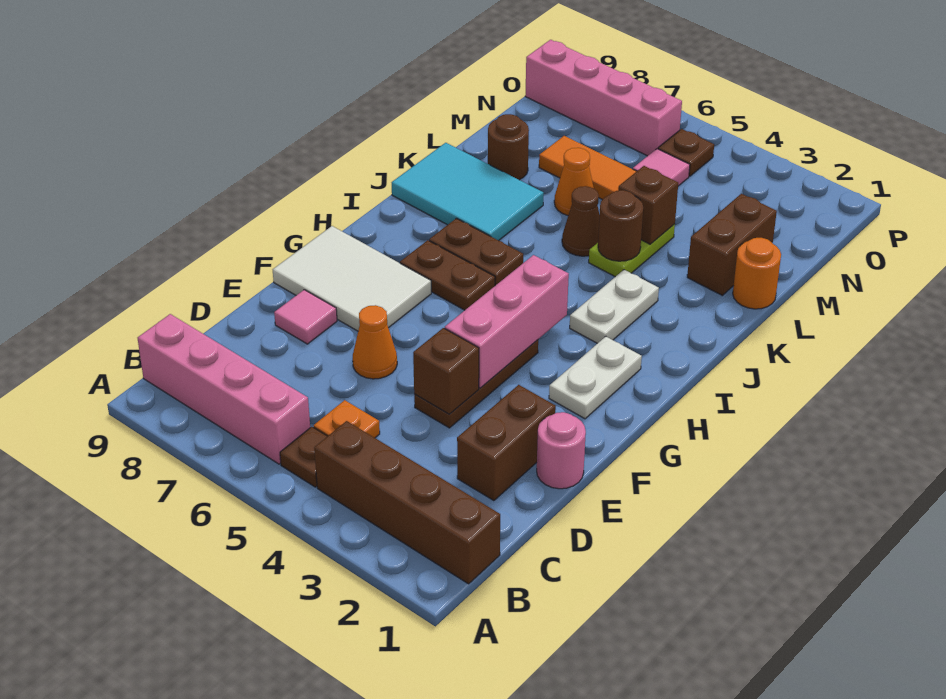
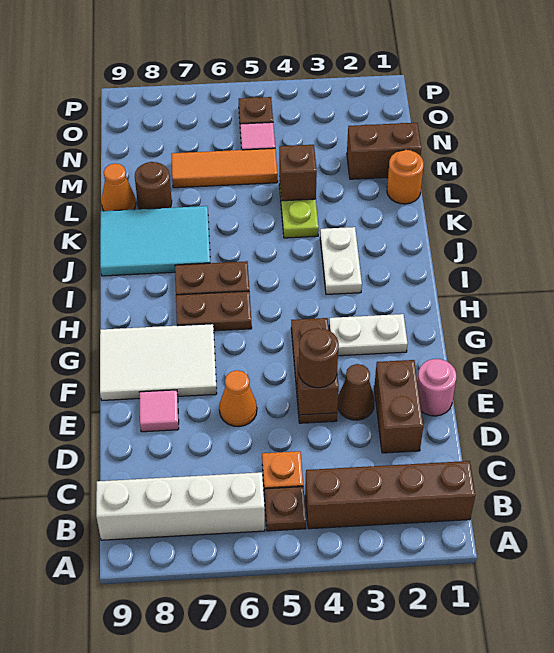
pink 1x4 brick [138,314,310,464] -> white 1x4 brick [96,472,265,540]
pink 1x3 brick [445,255,569,388] -> none
white 1x2 plate [549,336,642,419] -> white 1x2 plate turned to [329,314,408,356]
brown 1x1 round brick [598,190,643,261] -> brown 1x1 round brick moved to [299,328,339,388]
brown 1x1 cone [562,186,600,256] -> brown 1x1 cone moved to [338,364,375,420]
brown 1x2 brick [687,194,777,295] -> brown 1x2 brick turned to [347,123,421,179]
orange 1x1 cone [554,148,594,215] -> orange 1x1 cone moved to [101,163,136,211]
pink 1x4 brick [525,40,682,156] -> none

